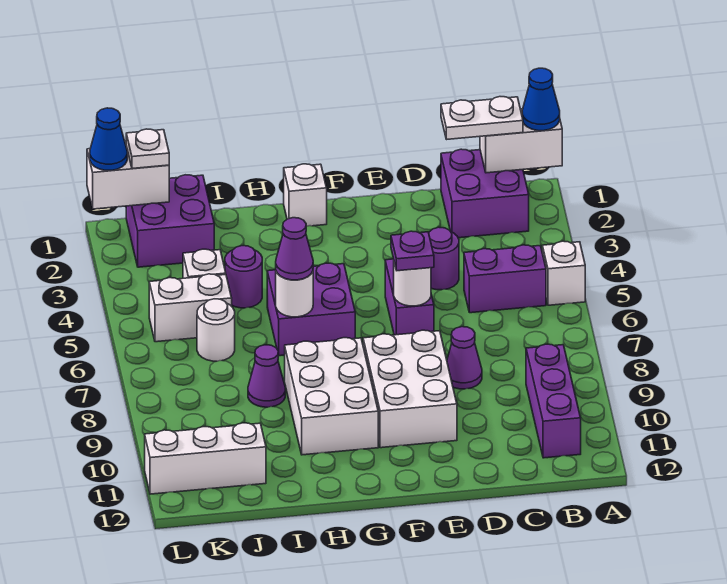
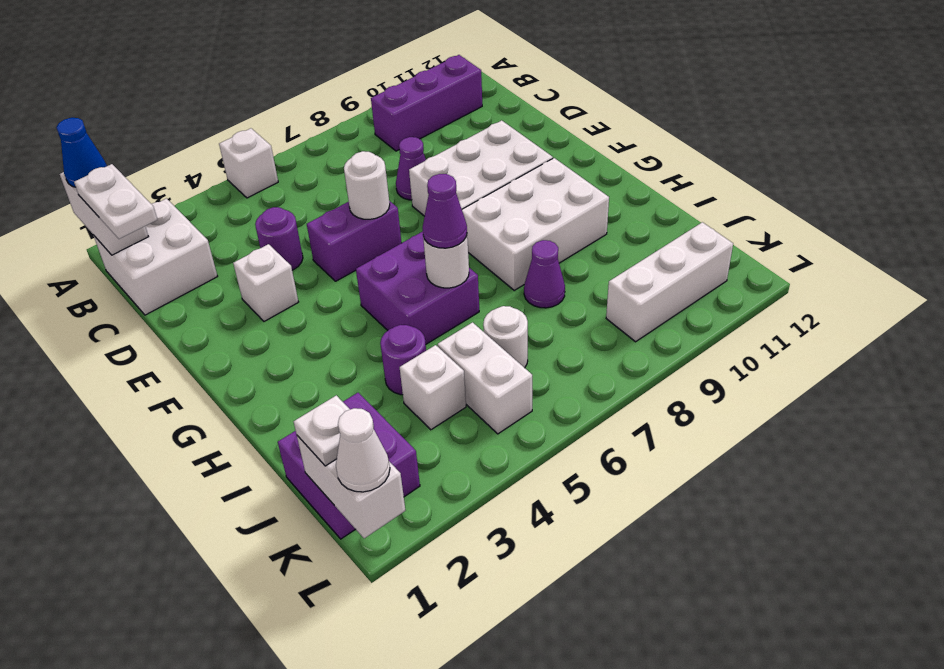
purple 2x2 brick [441,149,529,238] -> white 2x2 brick [93,199,218,315]
purple 1x2 brick [464,245,546,313] -> none
purple 1x1 plate [391,231,434,271] -> none
white 1x1 brick [284,164,327,226] -> white 1x1 brick moved to [233,244,298,321]
white 1x3 brick [145,423,266,494] -> white 1x3 brick turned to [606,222,733,342]
blue 1x1 cone [90,108,127,170] -> white 1x1 cone [336,408,390,492]

